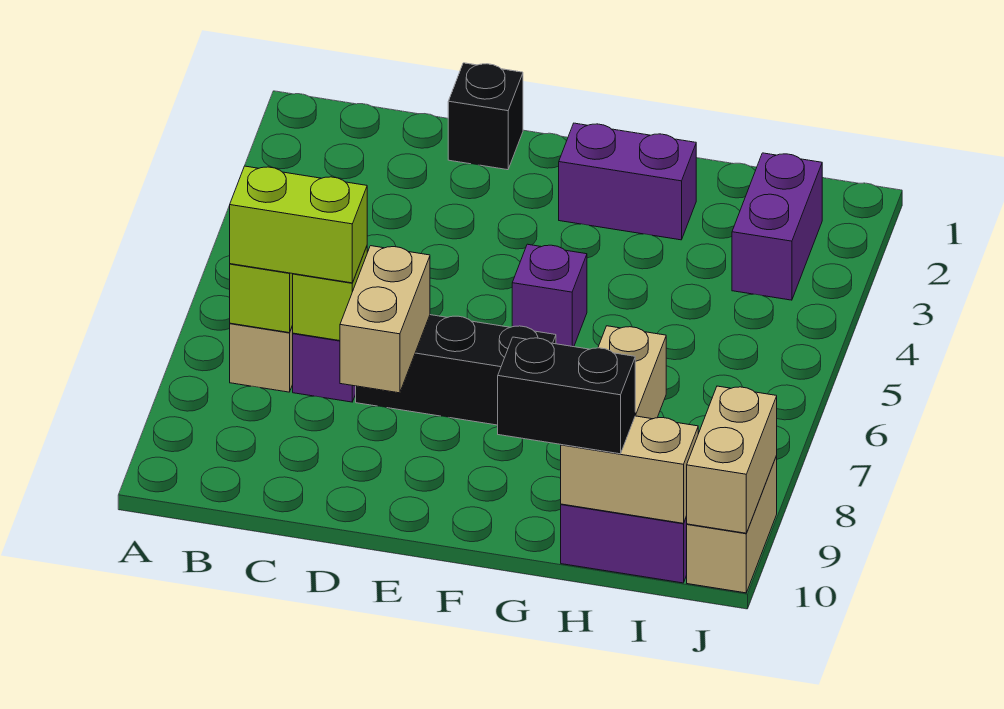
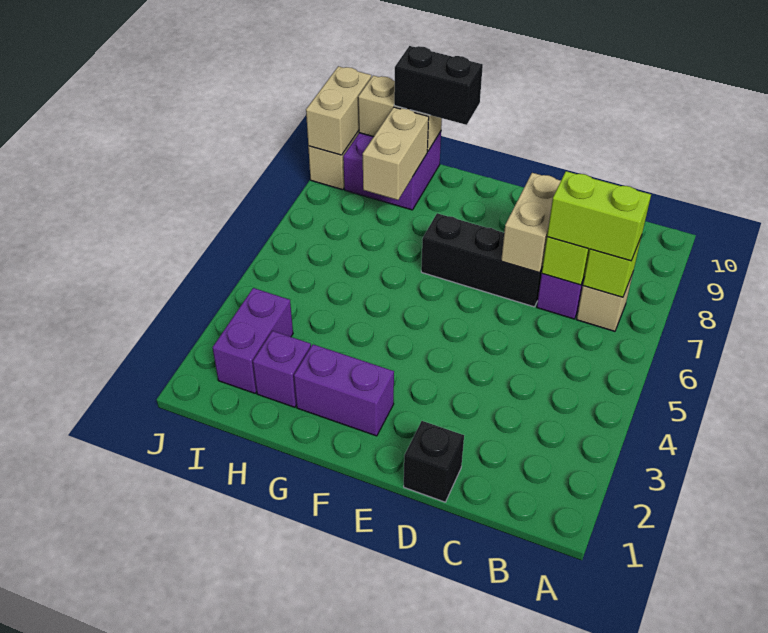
purple 1x1 brick [512,244,587,347] -> purple 1x1 brick moved to [253,331,311,407]

